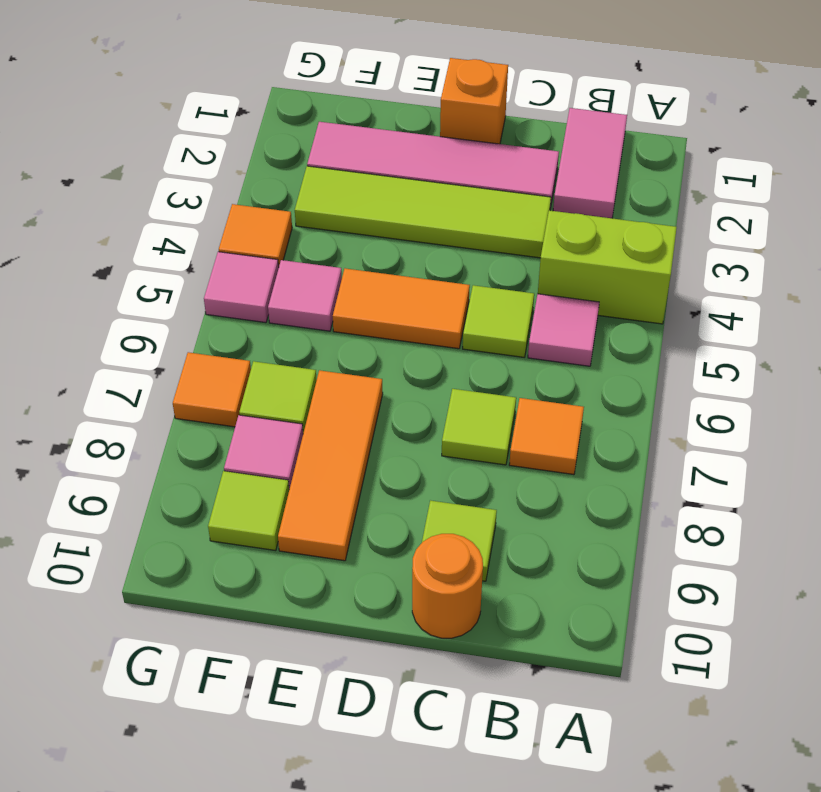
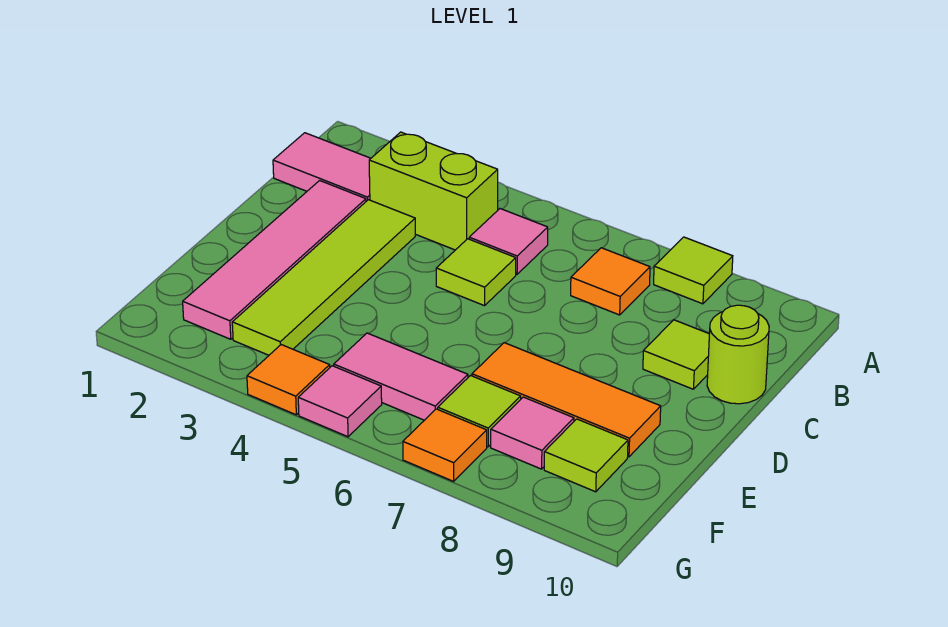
lime 1x2 brick [538,210,677,324] -> lime 1x2 brick turned to [369,132,498,250]
lime 1x1 tile [442,389,516,465] -> lime 1x1 tile moved to [654,237,733,304]
orange 1x1 round brick [412,534,483,638] -> lime 1x1 round brick [707,305,769,404]
orange 1x1 brick [440,58,508,144] -> none
orange 1x2 tile [333,268,470,349] -> none
pink 1x1 tile [268,260,342,331] -> pink 1x2 tile [334,333,468,420]

